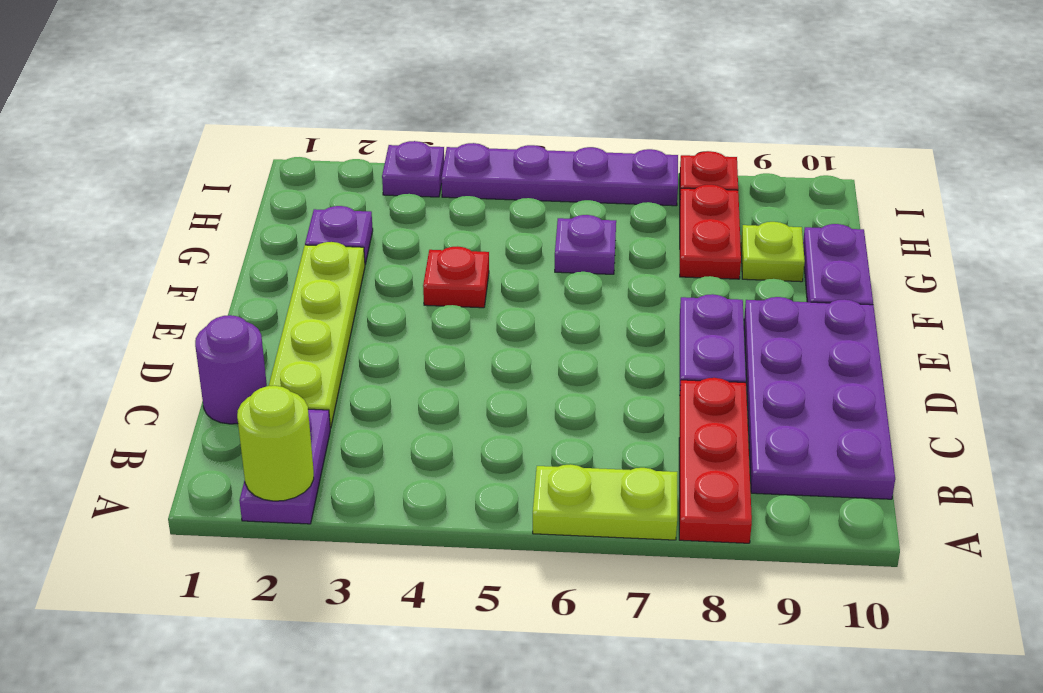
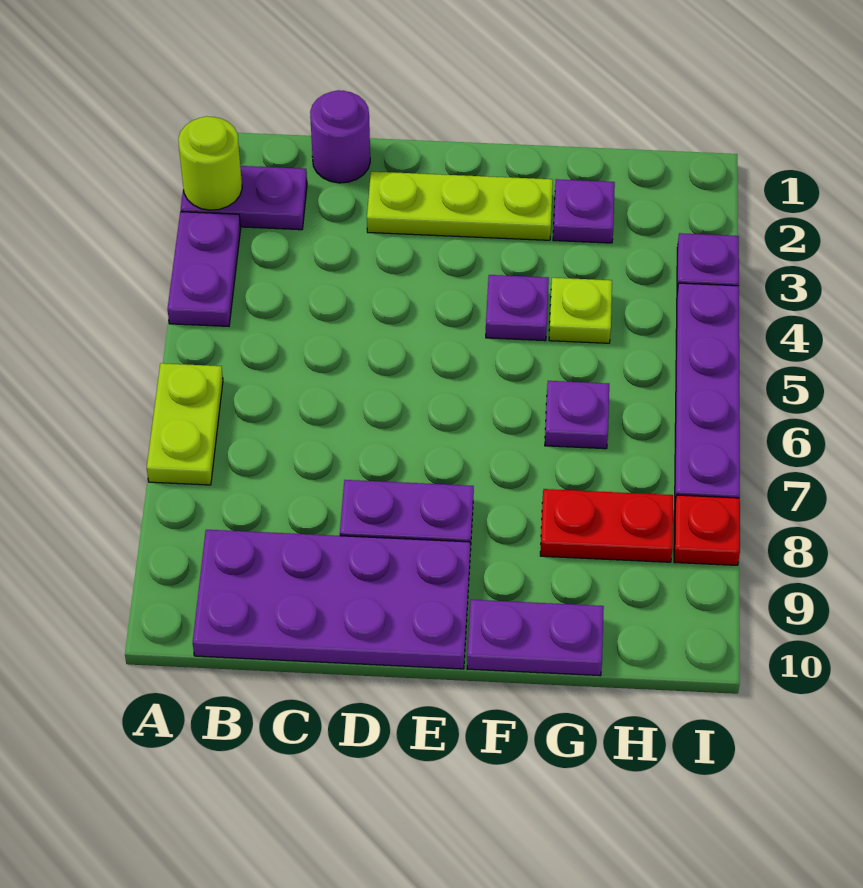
none -> purple 1x2 plate [167,212,241,326]
red 1x3 plate [679,378,752,543] -> none
lime 1x4 plate [269,242,365,428] -> lime 1x3 plate [367,172,553,240]
red 1x1 plate [423,246,489,308] -> purple 1x1 plate [486,275,549,341]
lime 1x1 plate [741,222,805,282] -> lime 1x1 plate moved to [549,278,612,343]

